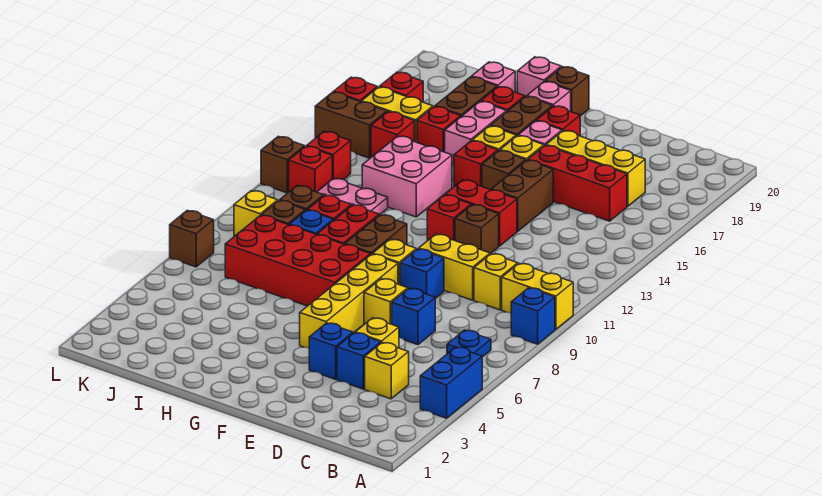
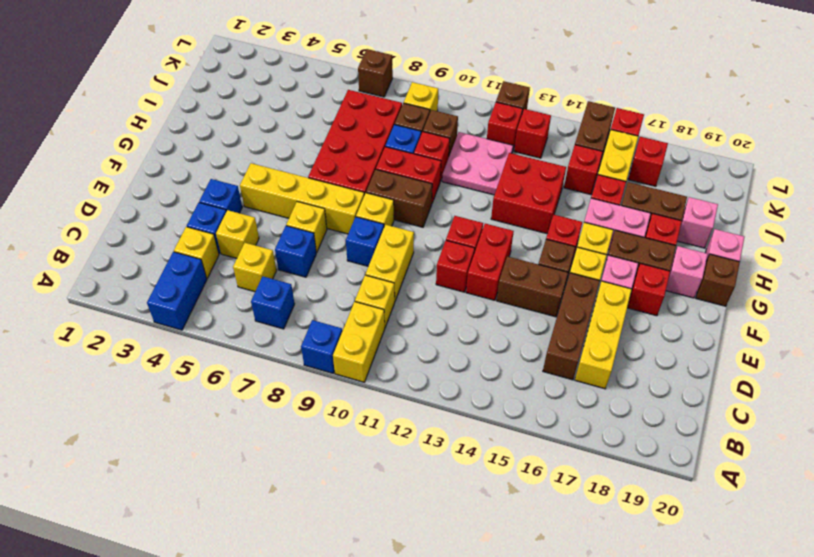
blue 1x2 brick [420,347,482,418] -> blue 1x2 brick turned to [147,252,207,330]
blue 1x1 plate [447,330,491,357] -> blue 1x1 brick [251,277,295,329]
none -> yellow 1x1 brick [233,243,276,292]
red 1x3 brick [528,145,627,221] -> brown 1x3 brick [543,273,600,380]
brown 1x1 brick [455,205,499,254] -> red 1x1 brick [436,240,475,292]
pink 2x2 brick [362,136,452,217] -> red 2x2 brick [491,153,566,234]

